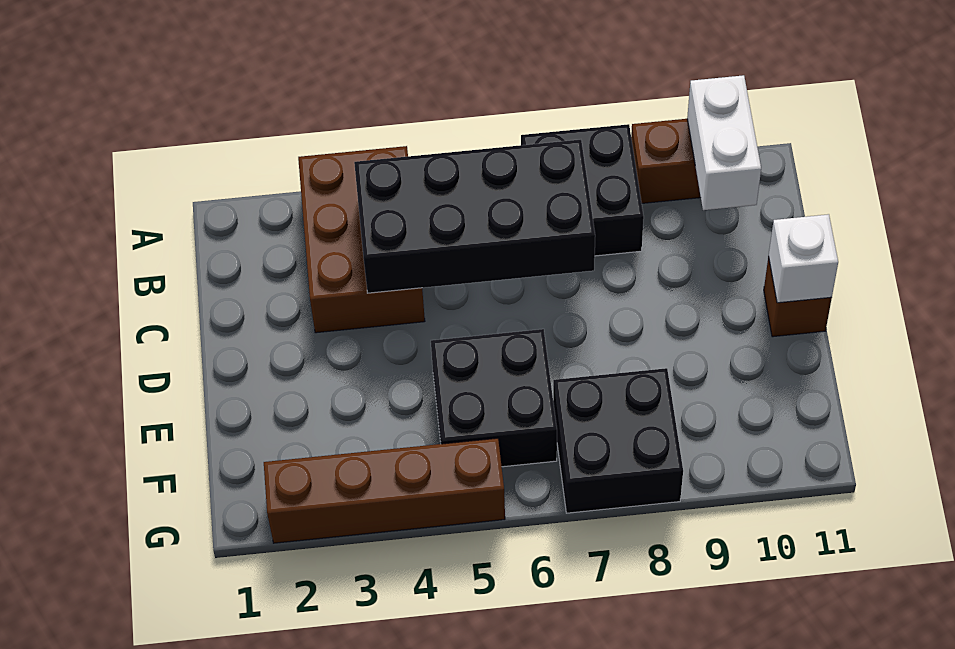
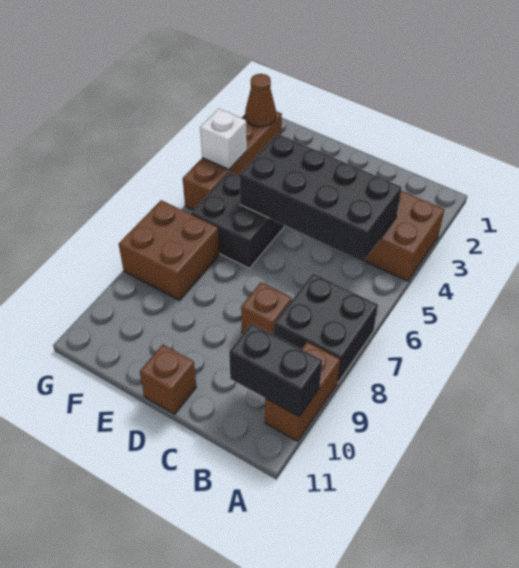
white 1x2 brick [687,75,761,210] -> black 1x2 brick [229,324,322,416]
black 2x4 brick [354,140,595,293] -> black 2x4 brick turned to [239,134,402,262]
none -> brown 1x1 brick [241,282,292,335]
white 1x1 brick [769,214,838,303] -> white 1x1 brick moved to [200,109,247,169]
black 2x2 brick [553,368,683,513] -> brown 2x2 brick [119,200,219,300]
none -> brown 1x1 cone [245,74,276,127]

